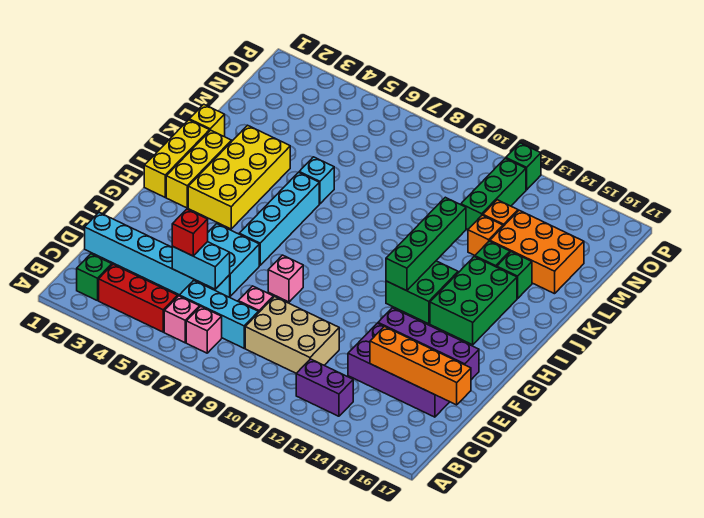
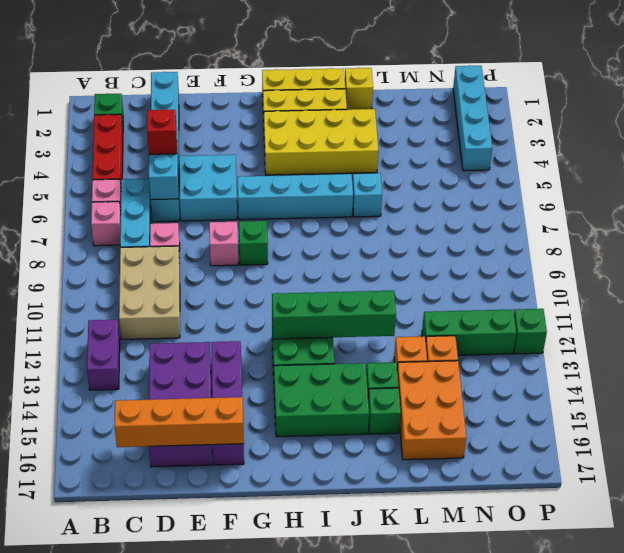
orange 1x4 brick [370,326,471,405] -> orange 1x4 brick turned to [115,397,244,447]
none -> green 1x1 brick [239,221,268,265]
none -> cyan 1x4 brick [453,65,492,171]

